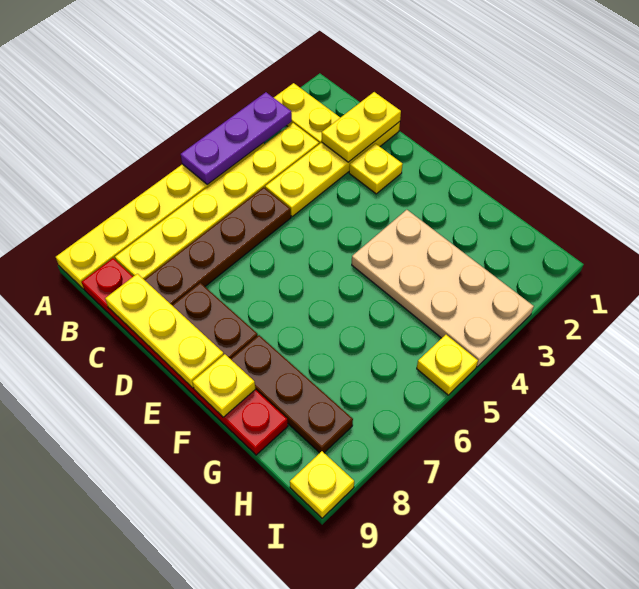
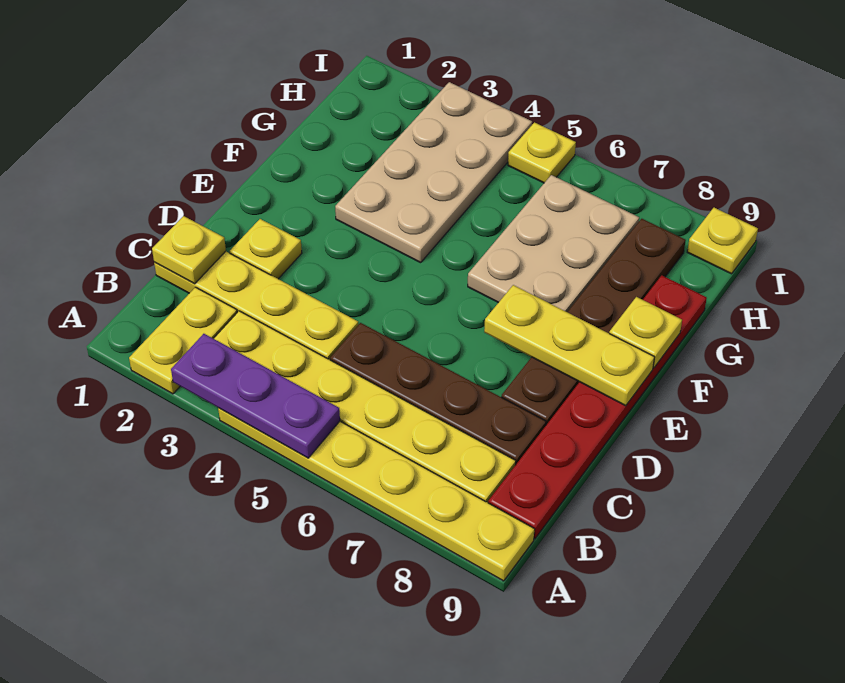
yellow 1x2 plate [322,92,401,162] -> yellow 1x1 plate [152,216,226,284]
yellow 1x3 plate [105,274,224,388] -> yellow 1x3 plate turned to [484,285,655,406]
none -> tan 2x3 plate [468,175,639,312]

